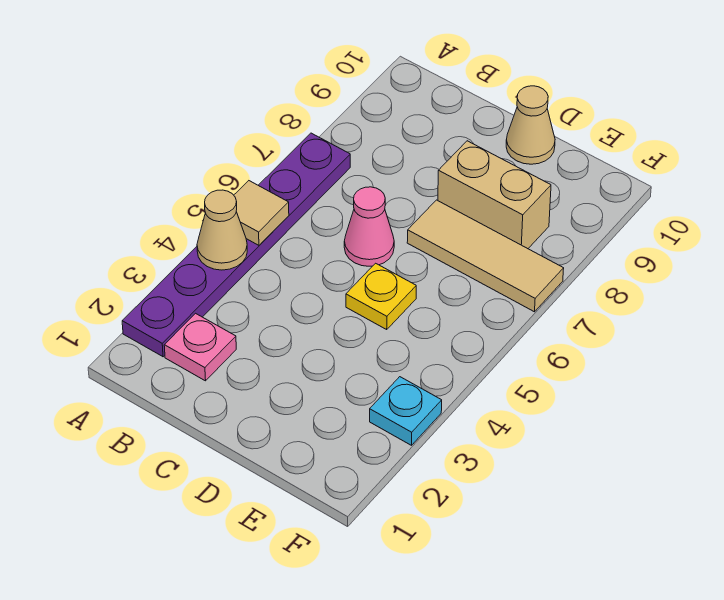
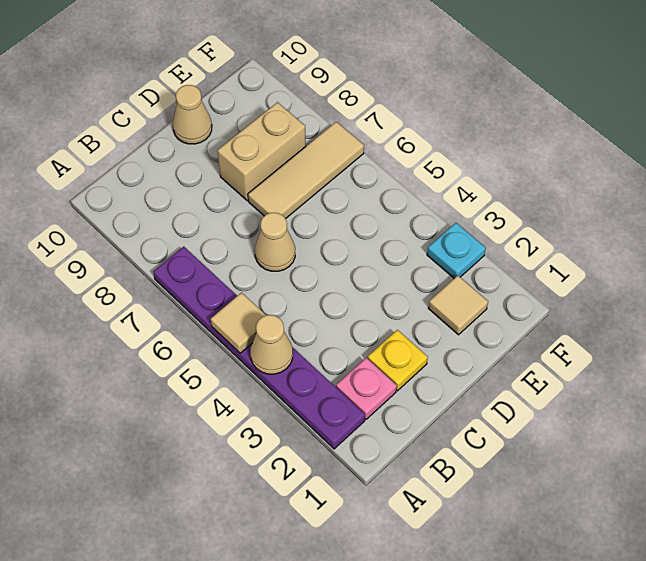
pink 1x1 cone [344,187,394,266] -> tan 1x1 cone [255,213,295,271]
yellow 1x1 plate [346,263,416,329] -> yellow 1x1 plate moved to [368,330,428,391]
none -> tan 1x1 tile [428,276,488,335]

